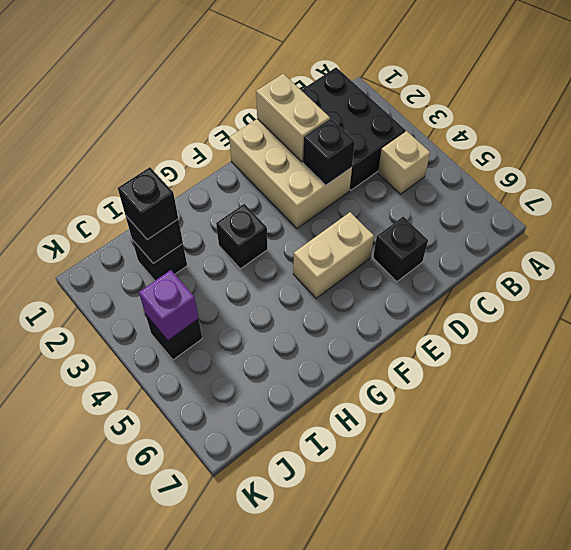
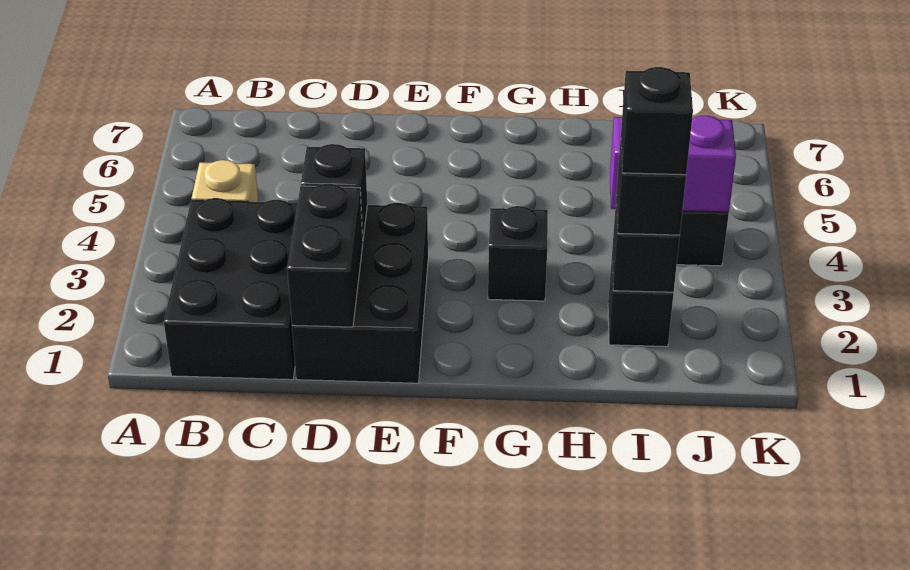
tan 2x3 brick [229,119,352,229] -> black 2x3 brick [292,203,428,383]
tan 1x2 brick [256,74,330,162] -> black 1x2 brick [287,184,363,327]
black 1x1 brick [373,216,428,282] -> black 1x1 brick moved to [621,67,693,175]
tan 1x2 brick [293,212,374,298] -> none
purple 1x1 brick [139,270,199,340] -> purple 1x2 brick [610,116,736,212]

